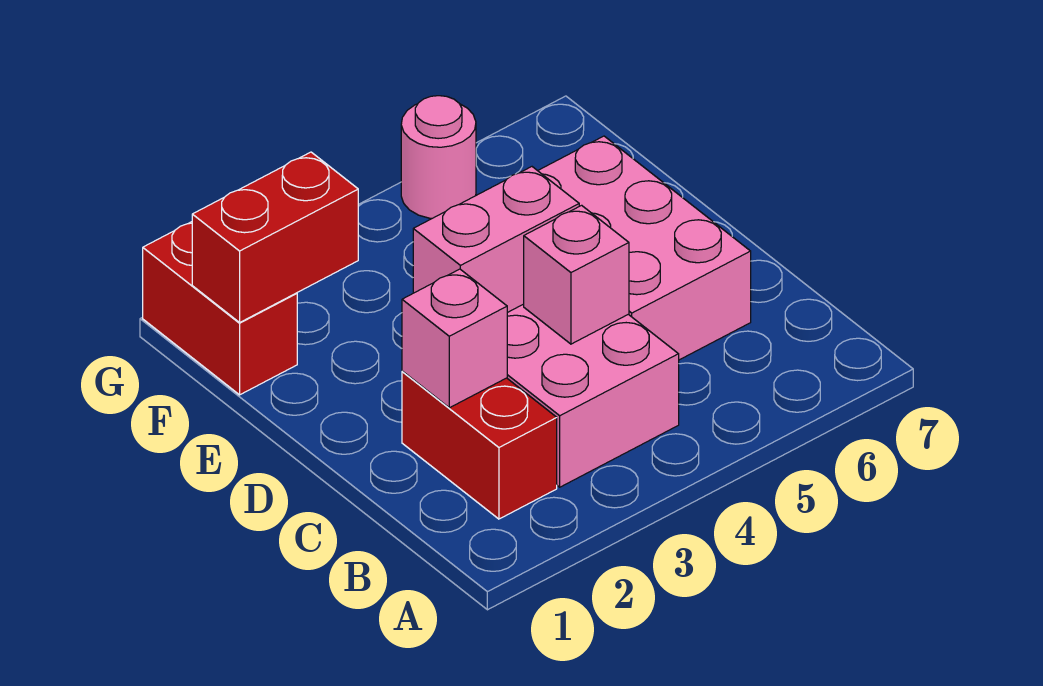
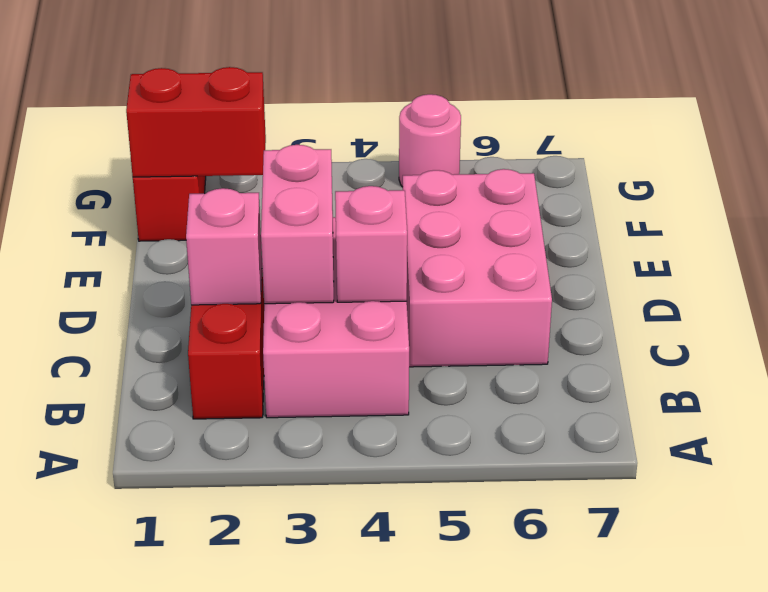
pink 1x2 brick [413,167,579,313] -> pink 1x2 brick turned to [261,145,334,304]

